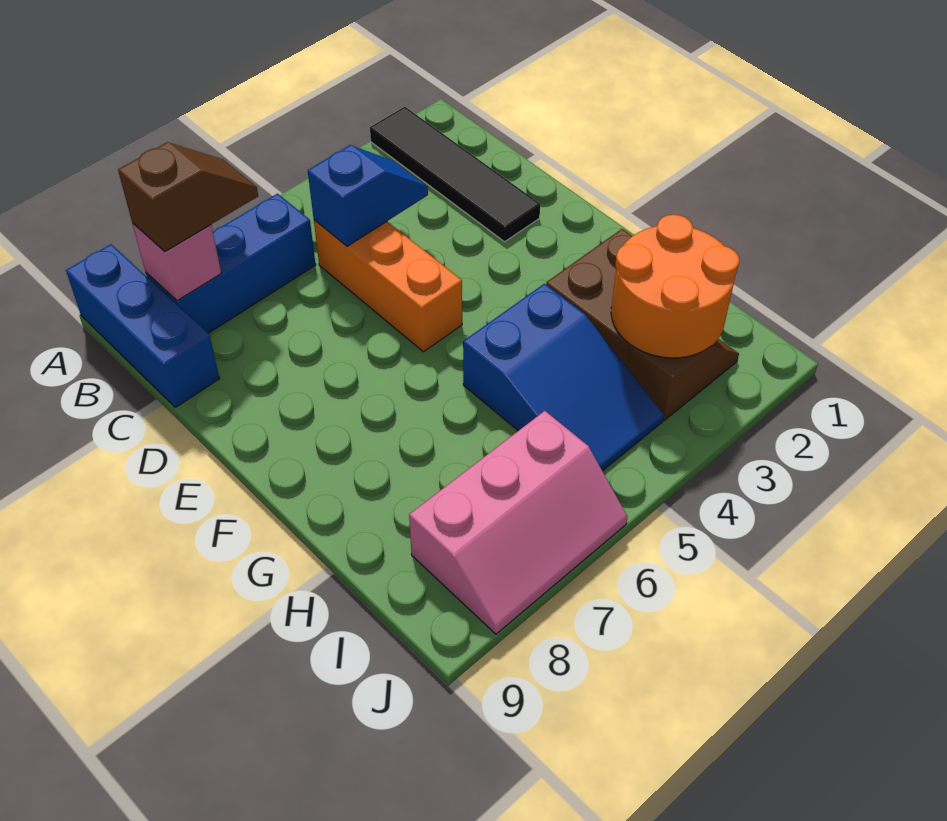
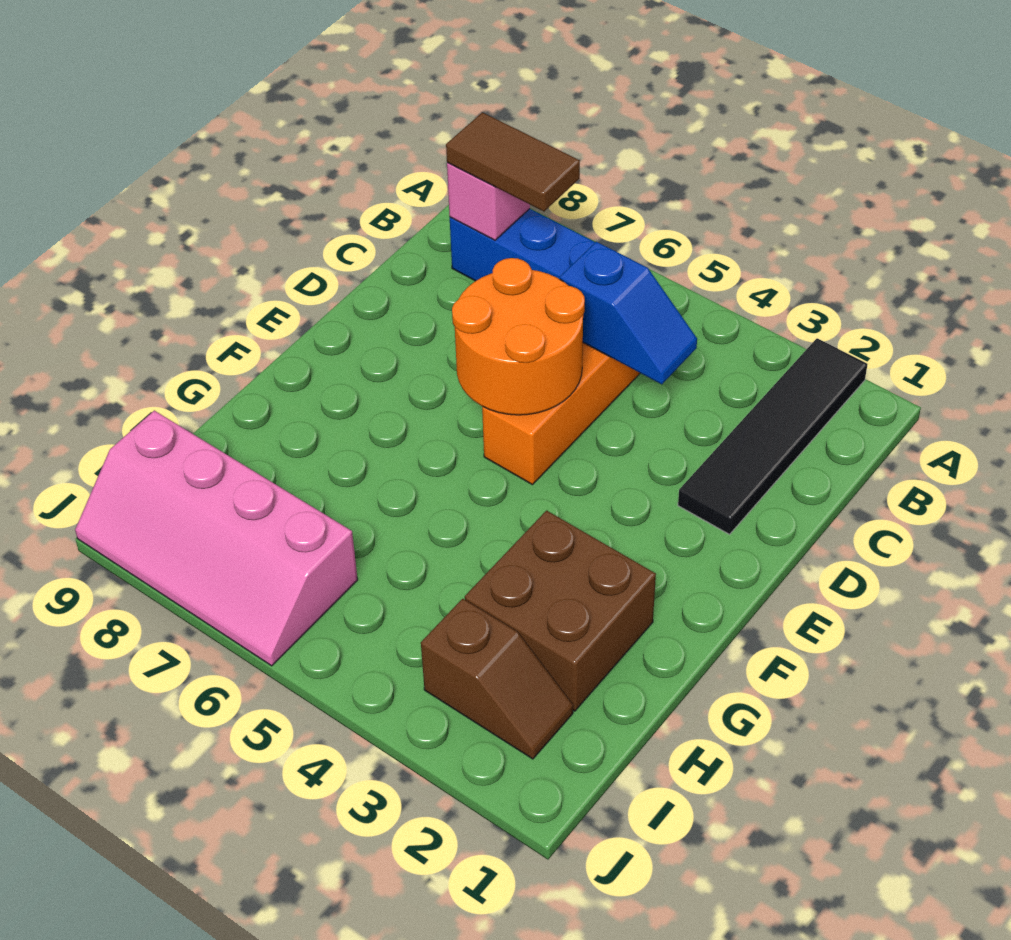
blue 1x3 brick [66,244,220,407] -> none
brown 1x2 slope [118,142,258,251] -> brown 1x2 tile [446,113,580,211]
blue 2x3 slope [463,284,664,471] -> none
orange 2x2 round brick [611,214,739,358] -> orange 2x2 round brick moved to [452,258,585,415]
pink 2x3 slope [409,411,628,634] -> pink 2x4 slope [75,411,358,666]

